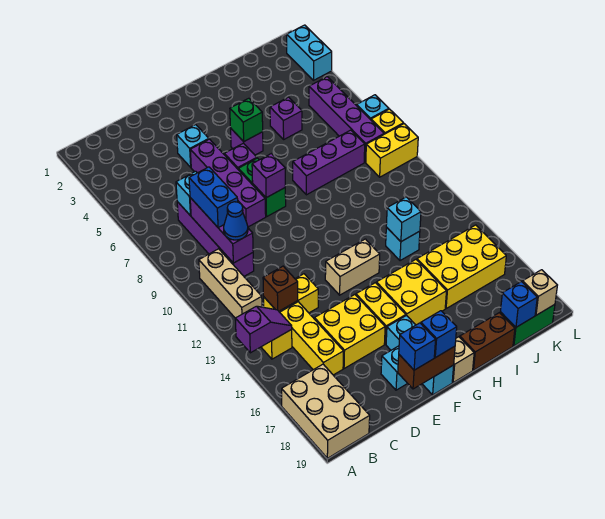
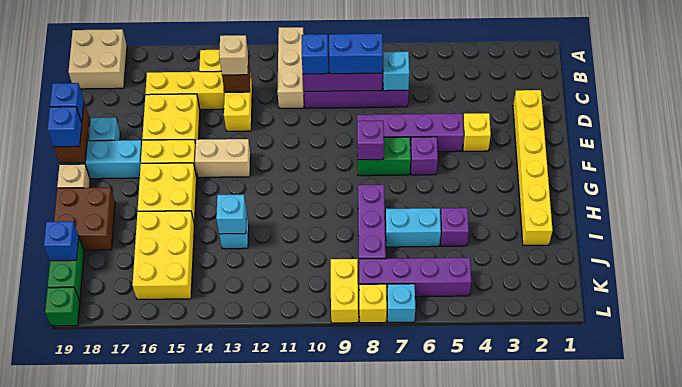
purple 1x2 slope [235,306,292,353] -> none
tan 2x3 brick [282,364,370,458] -> tan 2x2 brick [69,29,127,89]
tan 1x3 brick [199,249,262,318] -> tan 1x3 brick turned to [277,27,304,109]
blue 1x1 cone [224,202,248,240] -> blue 1x1 brick [302,34,328,74]
none -> yellow 1x6 brick [513,90,552,246]
cyan 1x1 brick [177,125,209,167] -> yellow 1x1 brick [463,113,491,151]
tan 1x2 brick [325,239,380,295] -> tan 1x2 brick turned to [195,139,251,177]
purple 1x1 brick [231,129,263,155] -> none
green 1x1 brick [230,98,263,141] -> green 1x1 brick moved to [45,287,80,326]
brown 1x2 brick [460,313,515,370] -> brown 2x2 brick [54,188,115,250]
tan 1x1 brick [523,270,557,315] -> tan 1x1 brick moved to [219,35,248,75]
cyan 1x2 brick [287,25,332,80] -> cyan 1x2 brick moved to [385,208,441,247]

